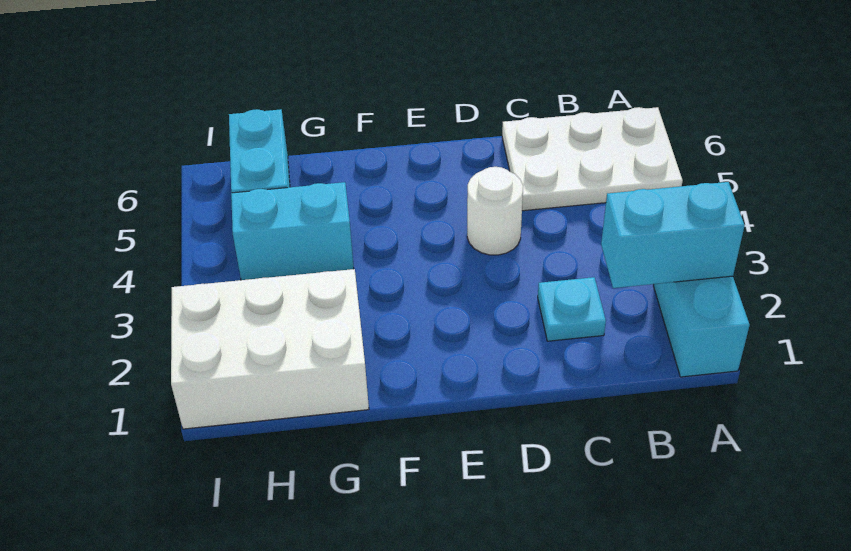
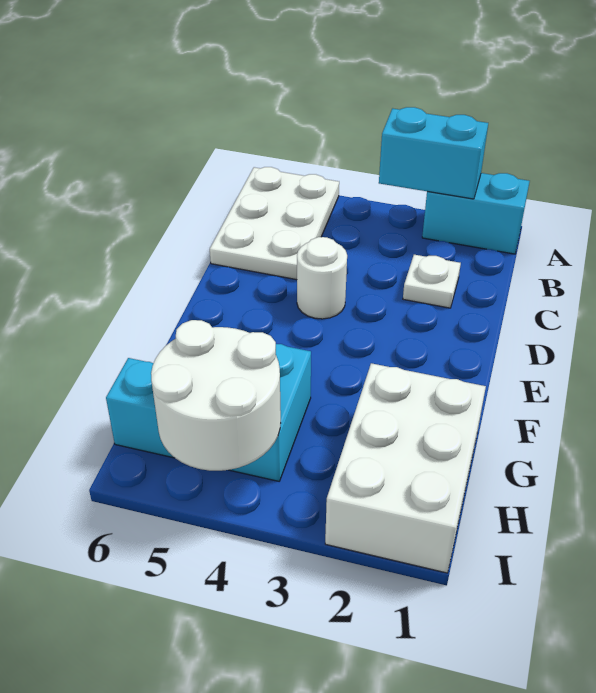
cyan 1x2 brick [601,182,745,288] -> cyan 1x2 brick turned to [379,107,488,199]
cyan 1x1 plate [538,277,606,341] -> white 1x1 plate [403,255,461,308]
none -> white 2x2 round brick [151,320,281,471]

